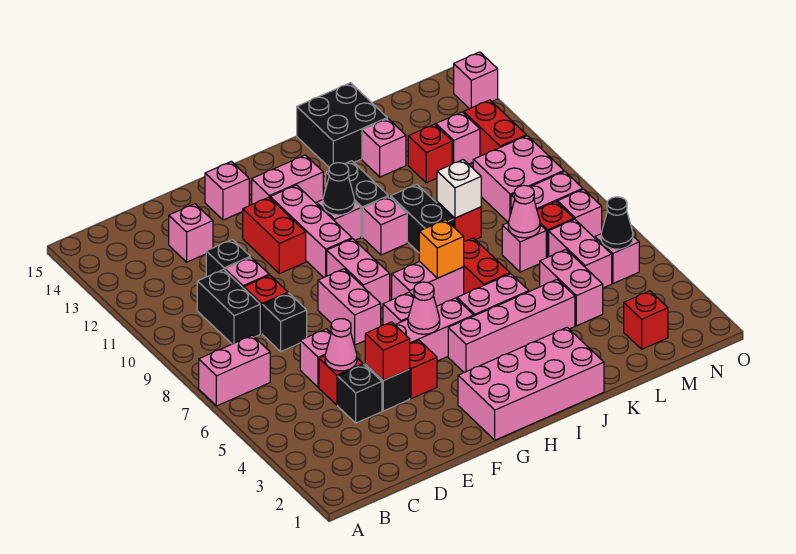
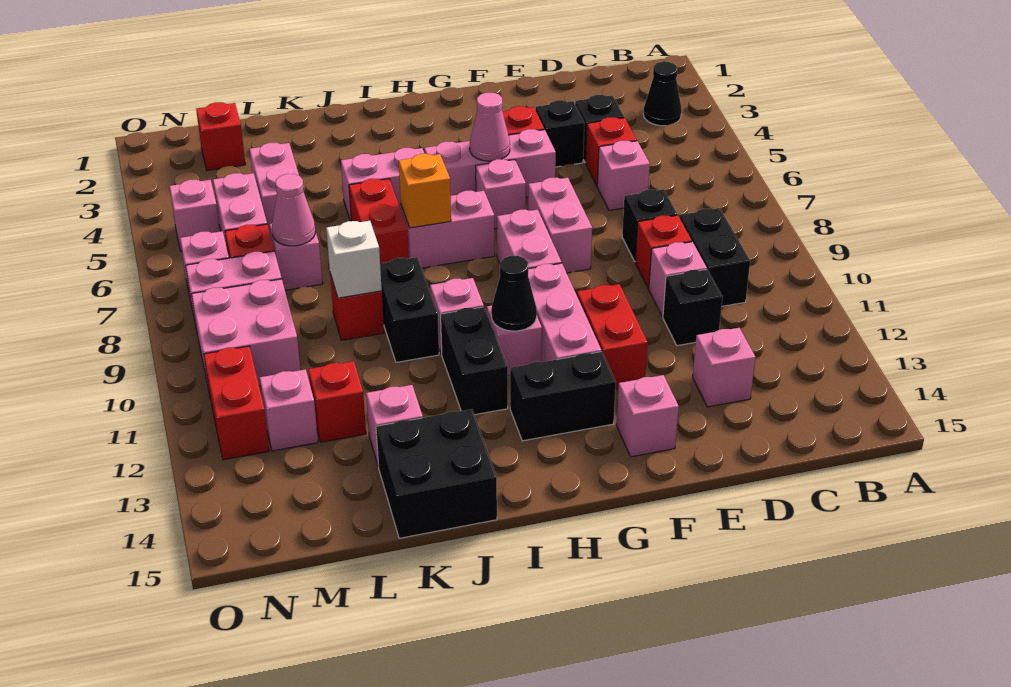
pink 1x2 brick [199,335,270,406] -> none
pink 1x1 cone [325,319,357,371] -> none
red 1x1 brick [365,322,410,381] -> none
pink 2x4 brick [458,327,604,440] -> none
pink 1x2 brick [252,155,323,204] -> black 1x2 brick [510,352,616,441]
pink 1x4 brick [448,280,575,373] -> none
black 1x1 cone [601,197,633,249] -> black 1x1 cone moved to [643,62,682,126]
pink 1x1 brick [454,52,498,109] -> none

